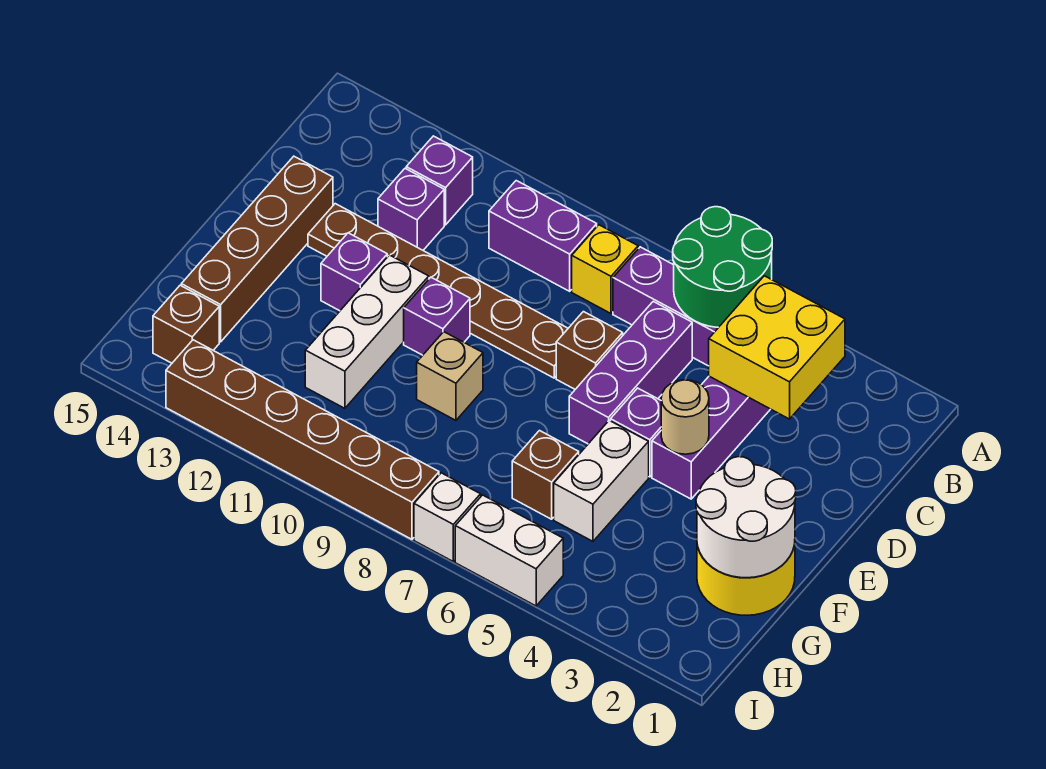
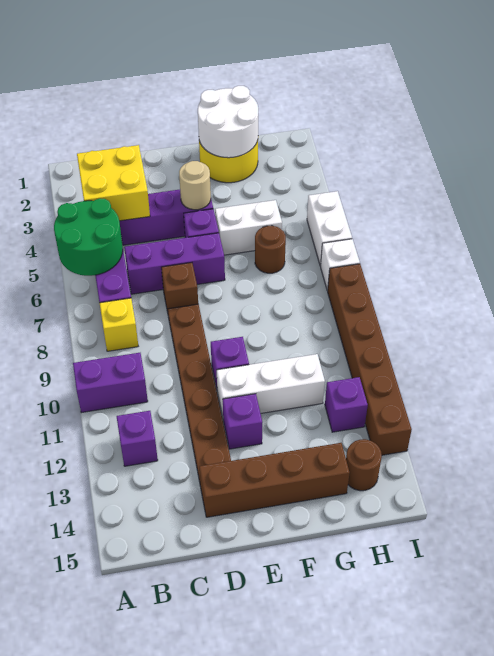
purple 1x2 brick [489,181,597,291] -> purple 1x2 brick turned to [73,353,148,413]
purple 1x1 brick [378,169,444,250] -> purple 1x1 brick moved to [325,377,368,432]
tan 1x1 brick [417,332,483,420] -> none
brown 1x1 brick [512,431,579,519] -> brown 1x1 round brick [255,226,286,273]
brown 1x1 brick [153,285,219,363] -> brown 1x1 round brick [346,439,382,491]

